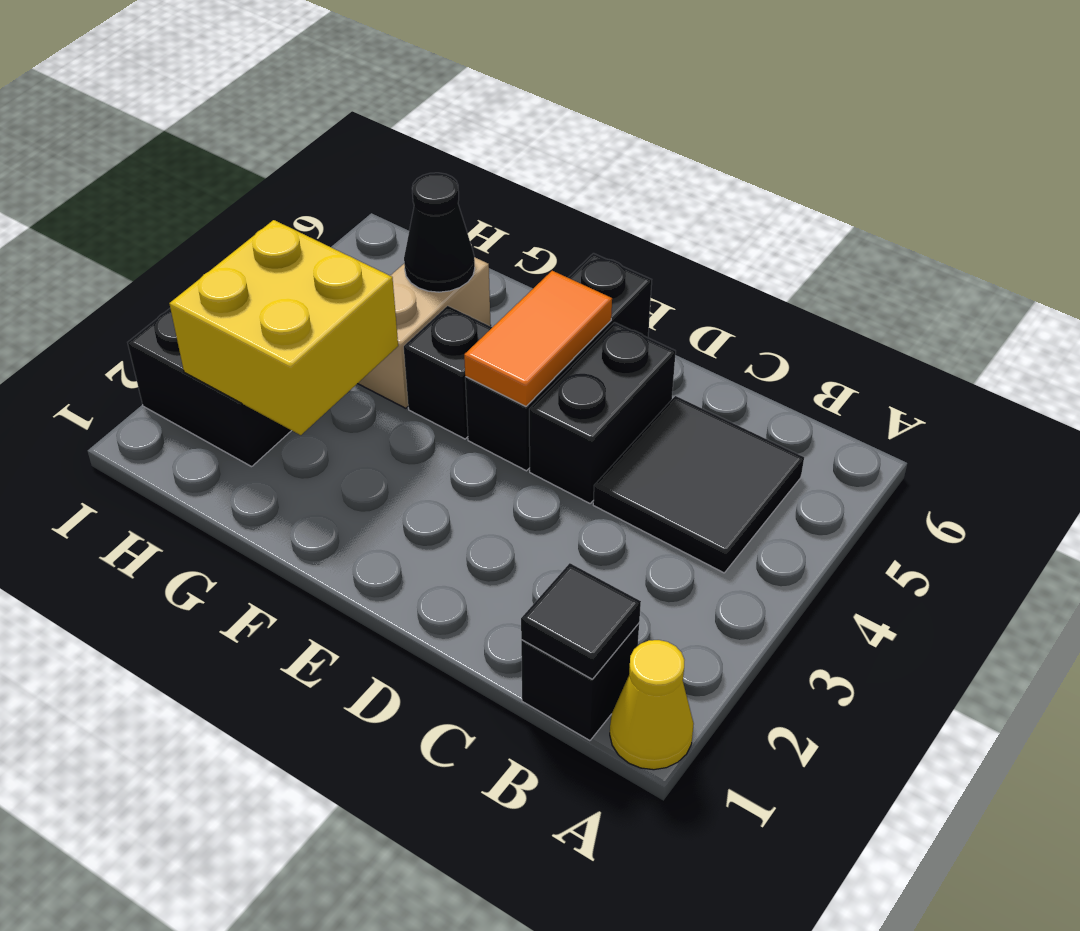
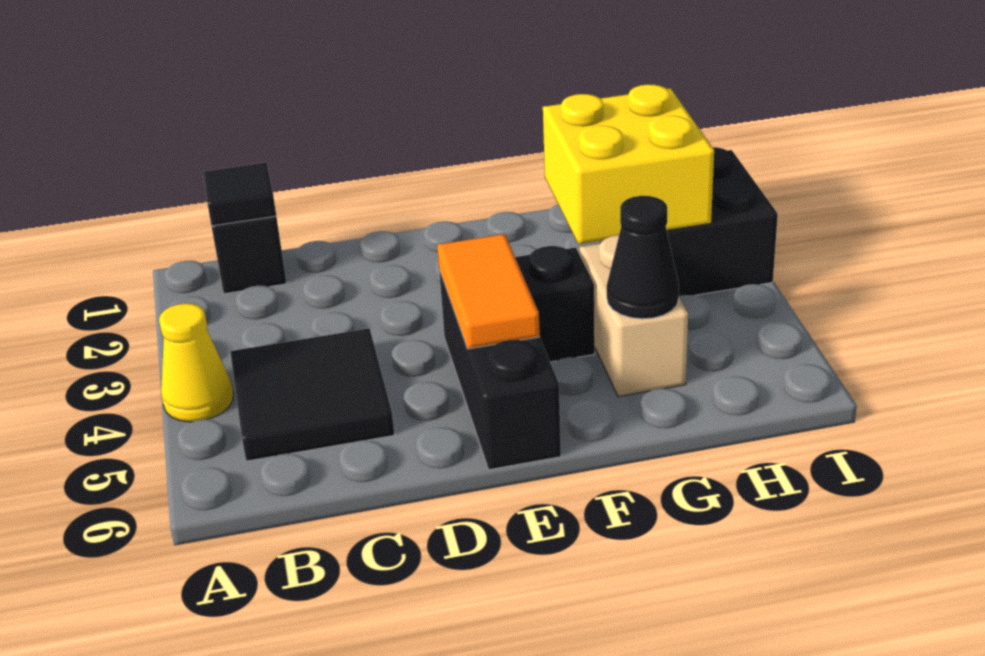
yellow 1x1 cone [610,640,694,770] -> yellow 1x1 cone moved to [159,303,233,422]
black 1x2 brick [529,322,676,503] -> none

